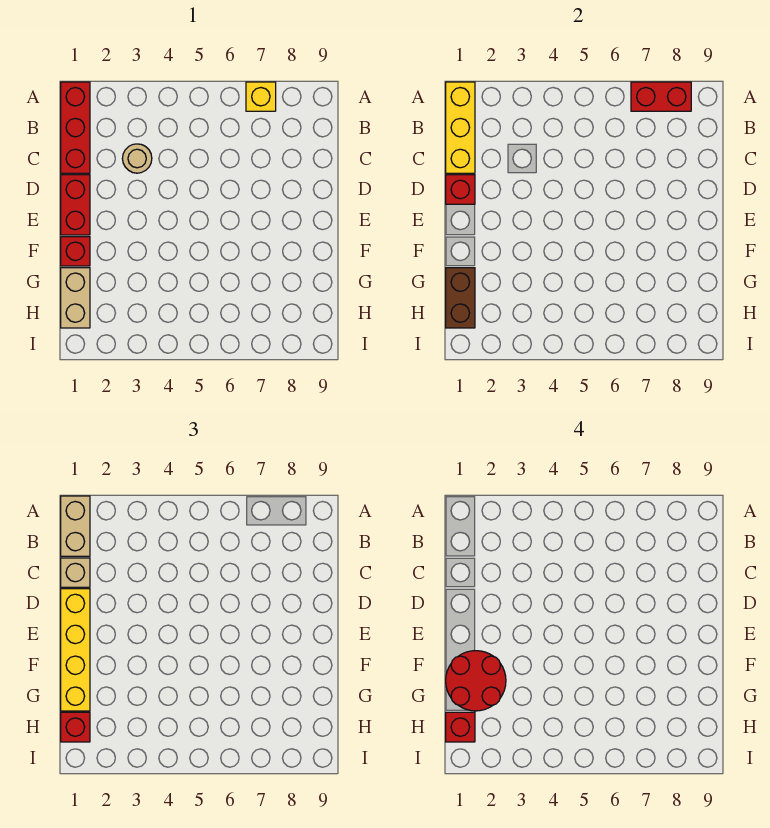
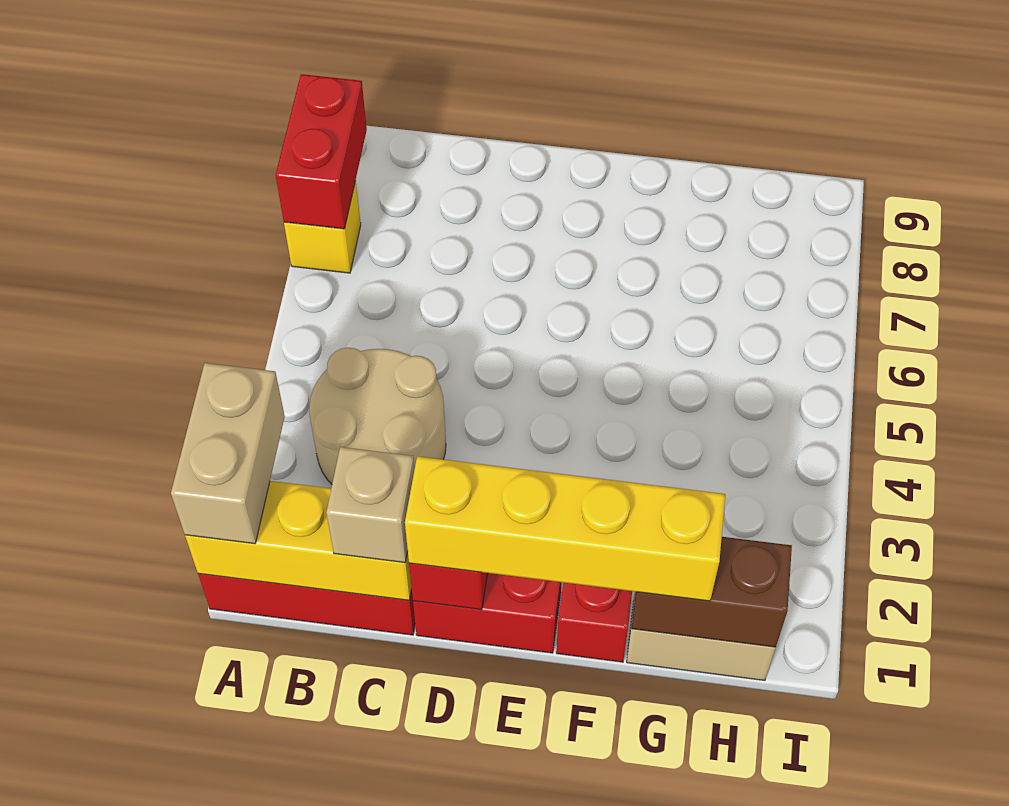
tan 1x2 brick [61,496,90,556] -> tan 1x2 brick turned to [171,363,285,544]
tan 1x1 round brick [122,144,152,173] -> tan 2x2 round brick [309,348,446,484]
red 2x2 round brick [446,651,506,711] -> none
red 1x1 brick [61,712,90,742] -> none
red 1x1 brick [446,712,475,742] -> none

